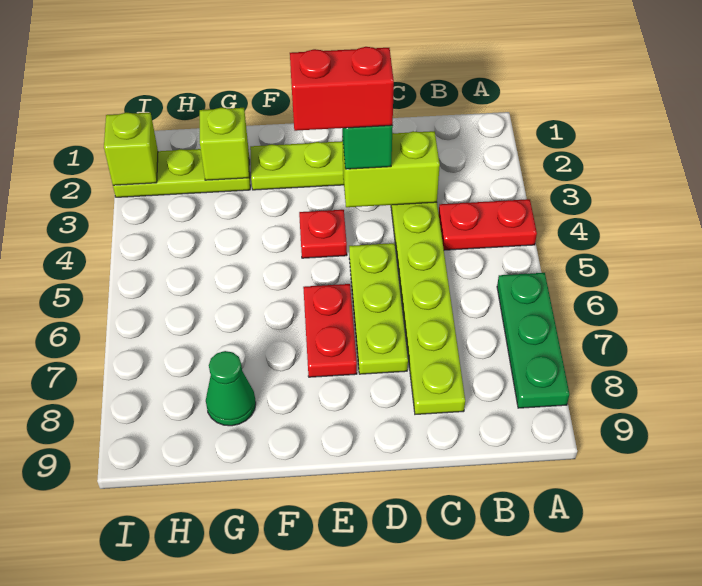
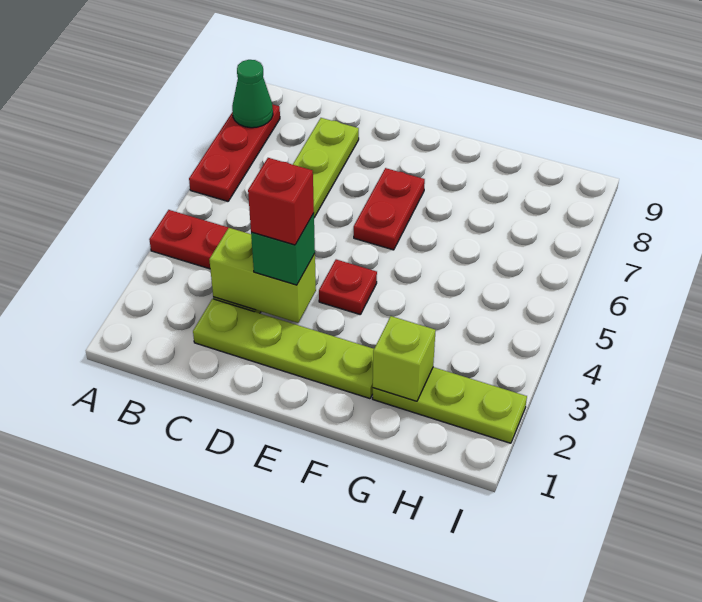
green 1x3 plate [497,273,569,408] -> red 1x3 plate [189,104,280,201]
red 1x2 brick [290,47,394,131] -> red 1x1 brick [248,158,314,245]
lime 1x3 plate [349,243,408,374] -> none
green 1x1 cone [206,351,256,426] -> green 1x1 cone moved to [232,60,273,128]
lime 1x1 brick [104,112,158,185] -> none

